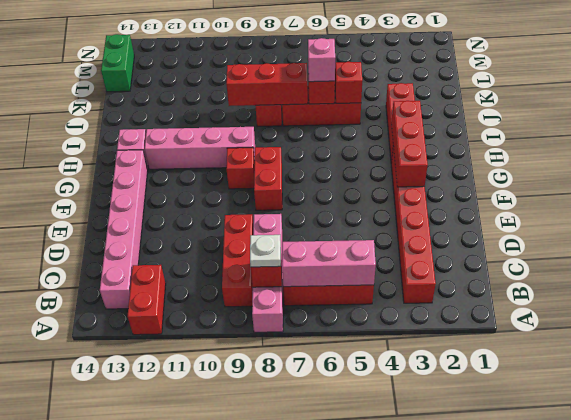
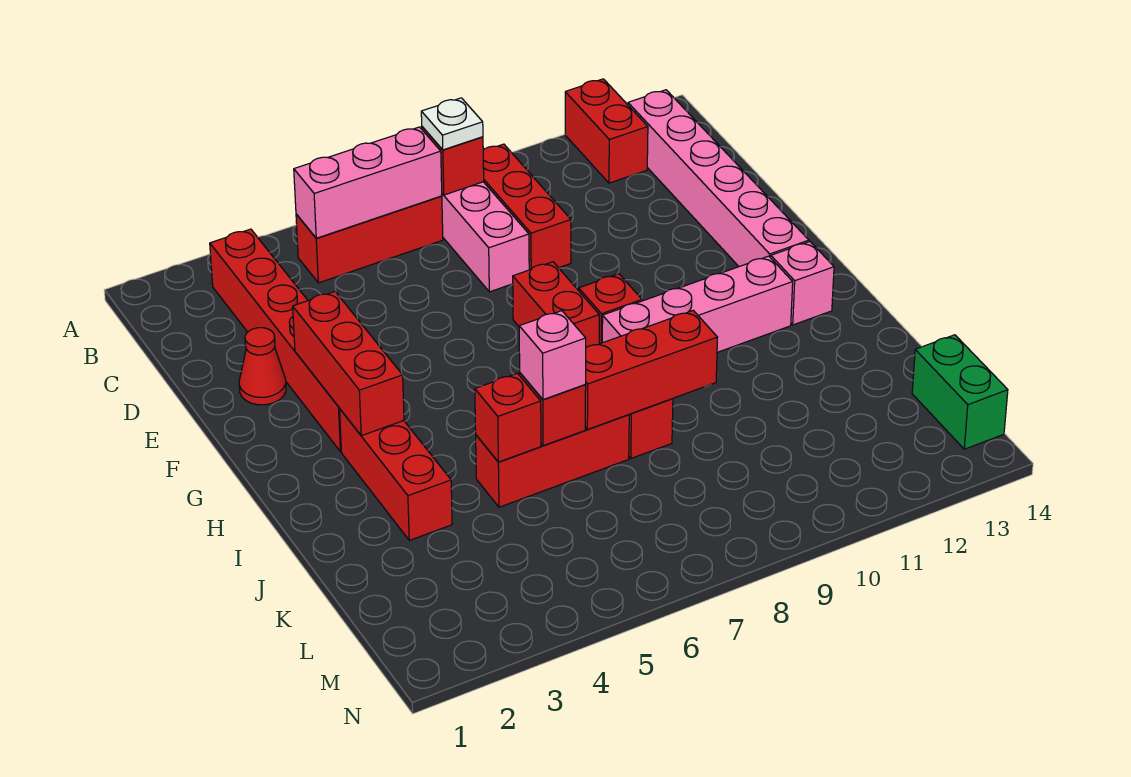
none -> red 1x1 cone [239,328,286,405]

